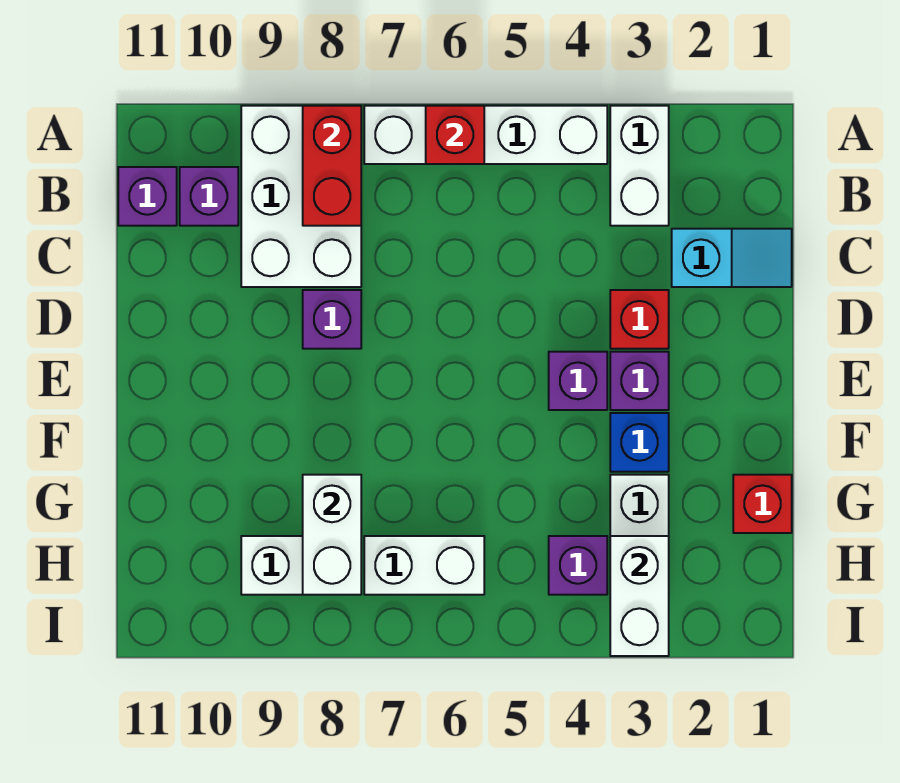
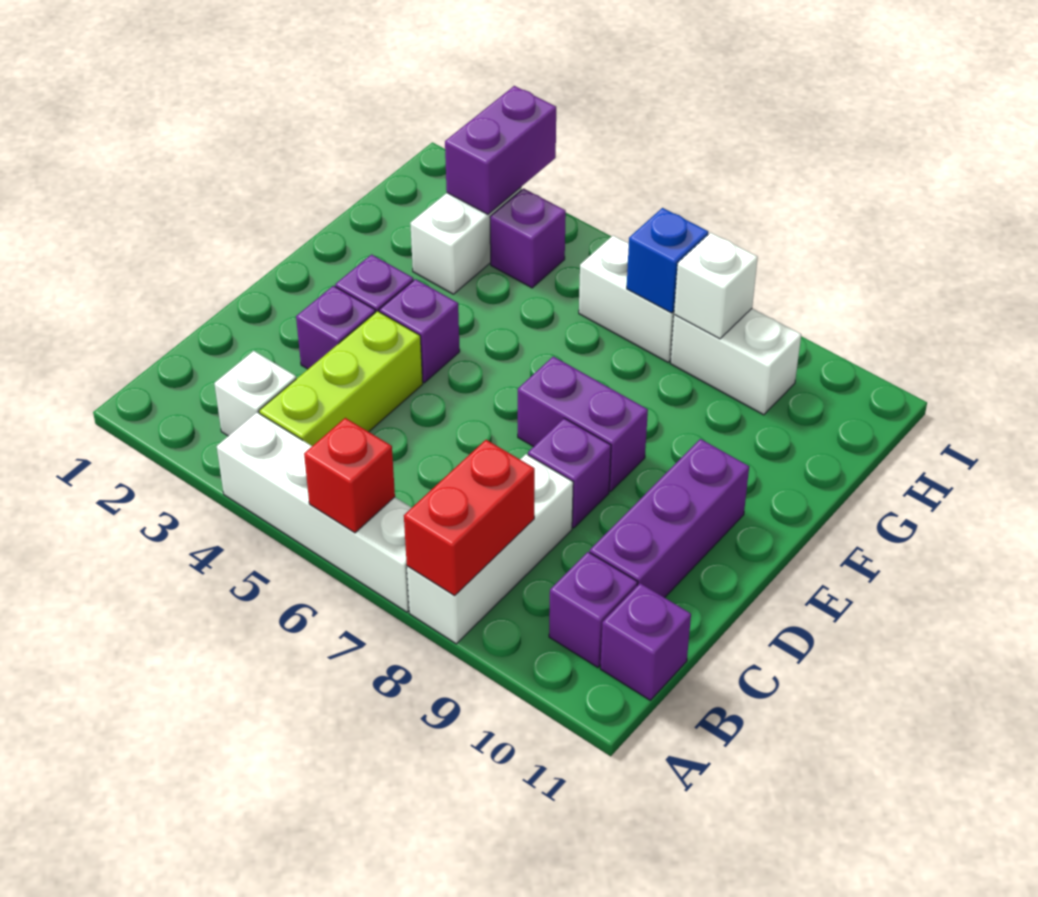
white 1x2 brick [610,106,669,226] -> white 1x1 brick [214,351,296,436]
white 2x3 brick [241,106,361,287] -> white 1x3 brick [407,454,573,644]
none -> lime 1x3 brick [259,311,423,446]
cyan 1x2 slope [672,229,792,287] -> none
none -> purple 1x3 brick [590,439,749,598]
red 1x1 brick [610,290,669,349] -> purple 1x1 brick [296,286,376,369]
none -> purple 1x2 brick [518,356,648,491]
blue 1x1 brick [610,413,669,472] -> blue 1x1 brick moved to [627,208,708,313]
red 1x1 brick [733,475,792,533] -> none
white 1x2 brick [303,475,361,595] -> white 1x1 brick [674,233,758,339]
white 1x2 brick [610,536,669,656] -> purple 1x2 brick [445,86,556,214]

